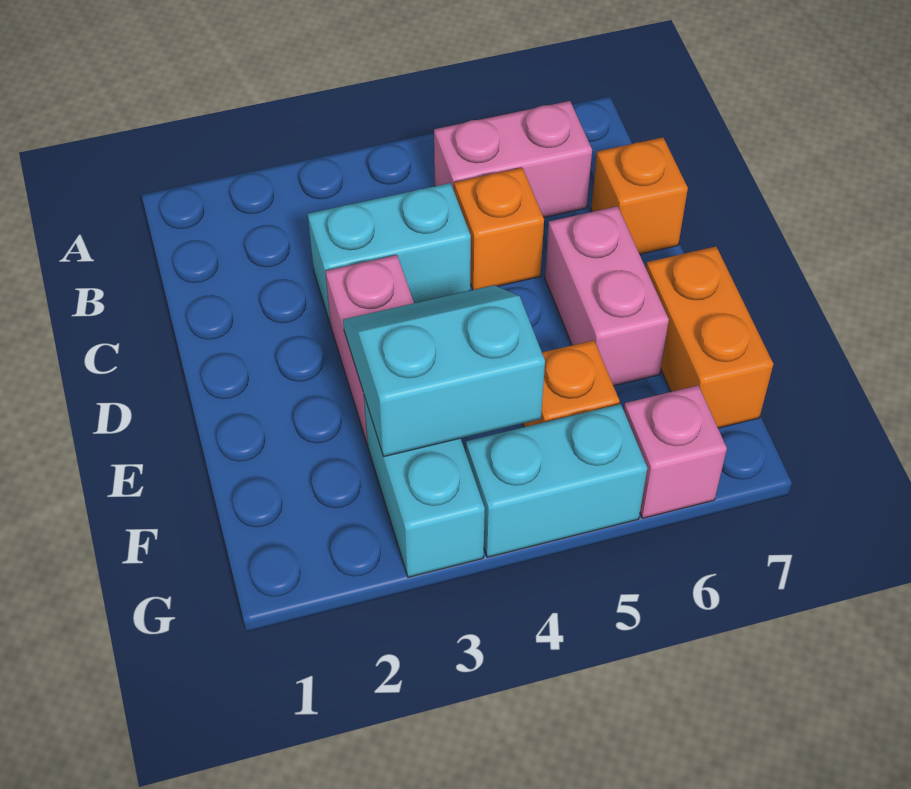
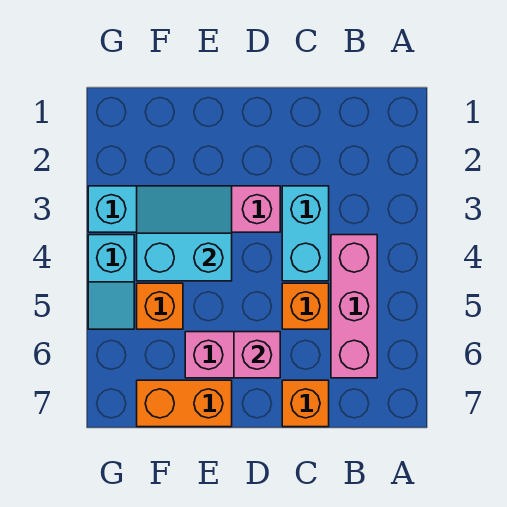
pink 1x2 brick [434,101,592,217] -> pink 1x3 brick [331,235,377,378]
cyan 2x2 slope [343,285,545,457] -> cyan 2x2 slope turned to [137,186,232,281]
cyan 1x2 brick [466,404,647,557] -> cyan 1x2 slope [88,235,134,329]
pink 1x1 brick [624,386,727,518] -> pink 1x1 brick moved to [234,332,280,378]

